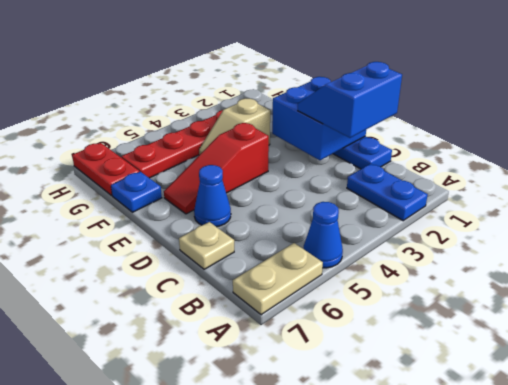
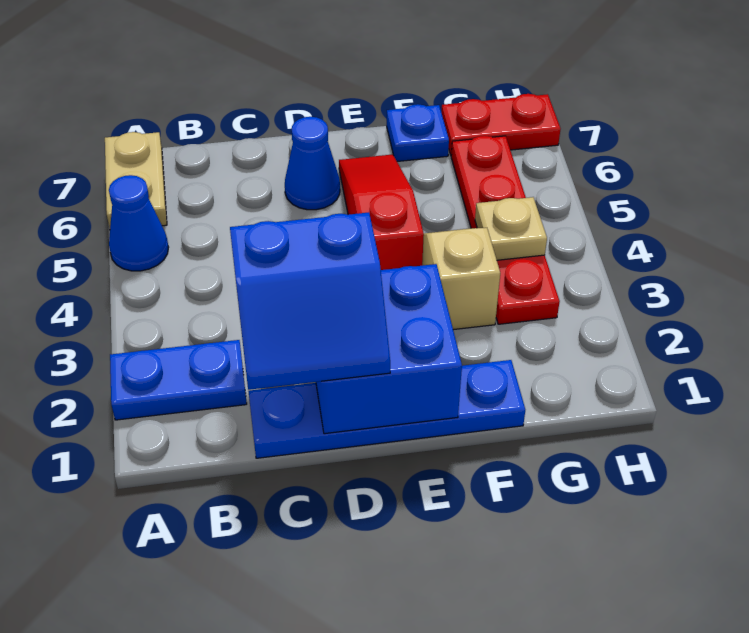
blue 2x2 slope [298,62,402,138] -> blue 2x2 slope turned to [230,212,390,390]
tan 1x1 plate [179,222,234,269] -> tan 1x1 plate moved to [475,197,547,260]

